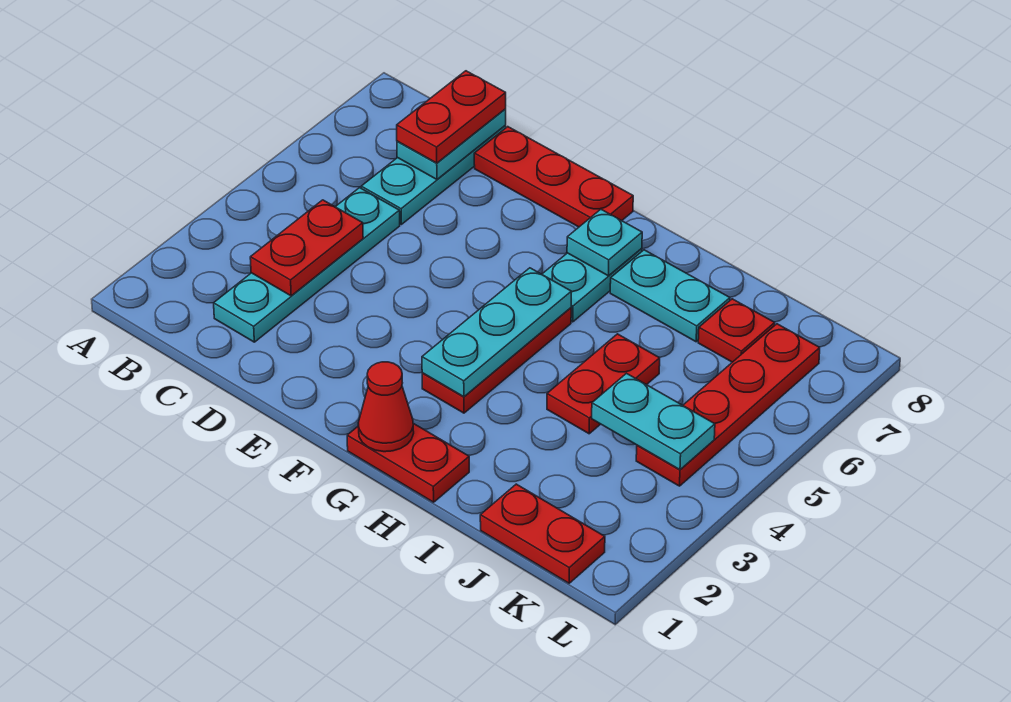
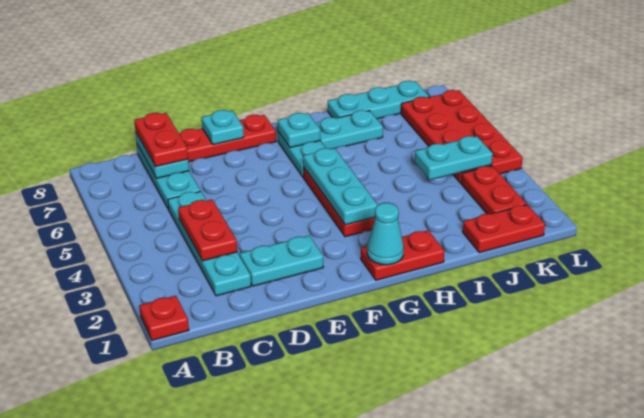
none -> cyan 1x2 plate [240,236,323,286]
none -> cyan 1x1 plate [202,110,244,145]
red 1x1 cone [358,362,414,452] -> cyan 1x1 cone [367,203,404,265]
red 1x2 plate [547,334,660,434] -> red 1x2 plate moved to [462,166,527,214]
none -> cyan 1x3 plate [328,81,429,119]
red 1x1 plate [698,299,775,362] -> red 1x1 plate moved to [139,296,189,340]
red 1x4 plate [636,324,820,486] -> red 2x4 plate [401,90,523,183]

